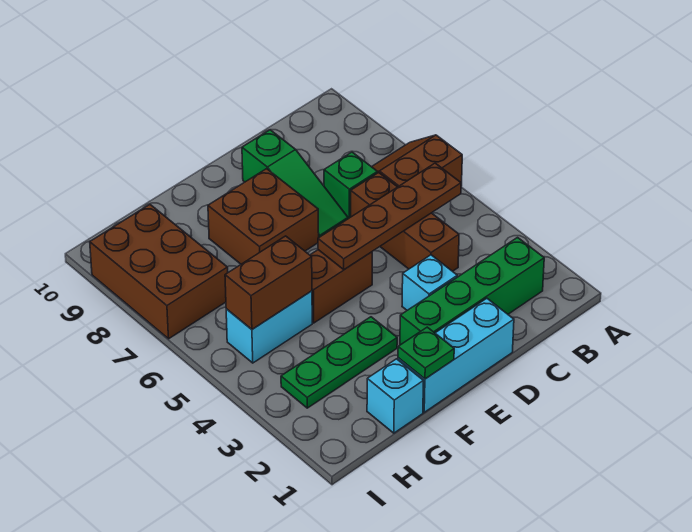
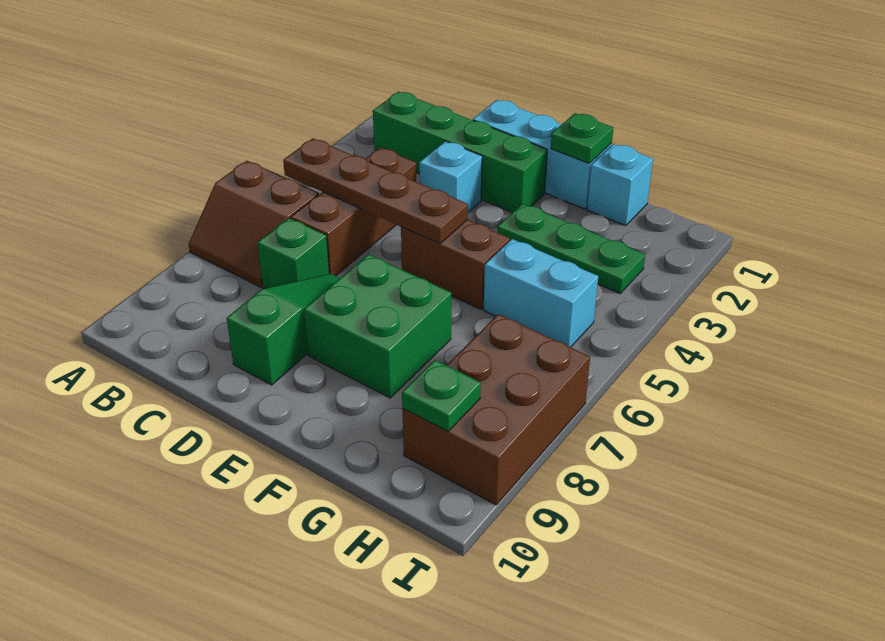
brown 2x2 brick [208,169,319,264] -> green 2x2 brick [304,255,451,398]
brown 1x2 brick [225,236,312,329] -> none
none -> green 1x1 plate [402,360,481,431]

